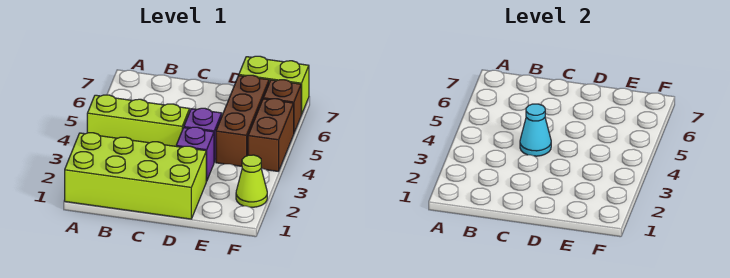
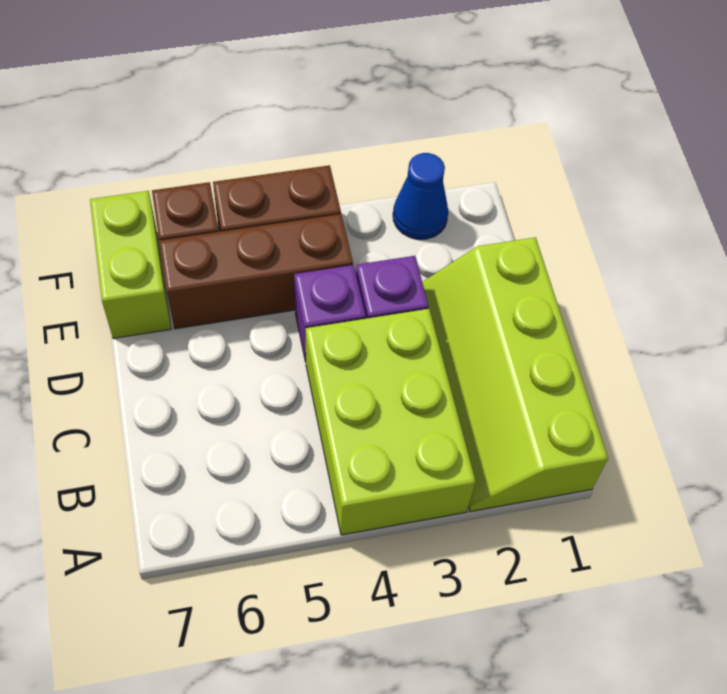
lime 2x4 brick [65,133,206,219] -> lime 2x4 slope [422,237,608,512]
lime 1x3 brick [87,95,190,146] -> lime 2x3 brick [306,309,476,535]
cyan 1x1 cone [520,104,551,156] -> none
lime 1x1 cone [236,155,267,207] -> blue 1x1 cone [393,153,448,239]

